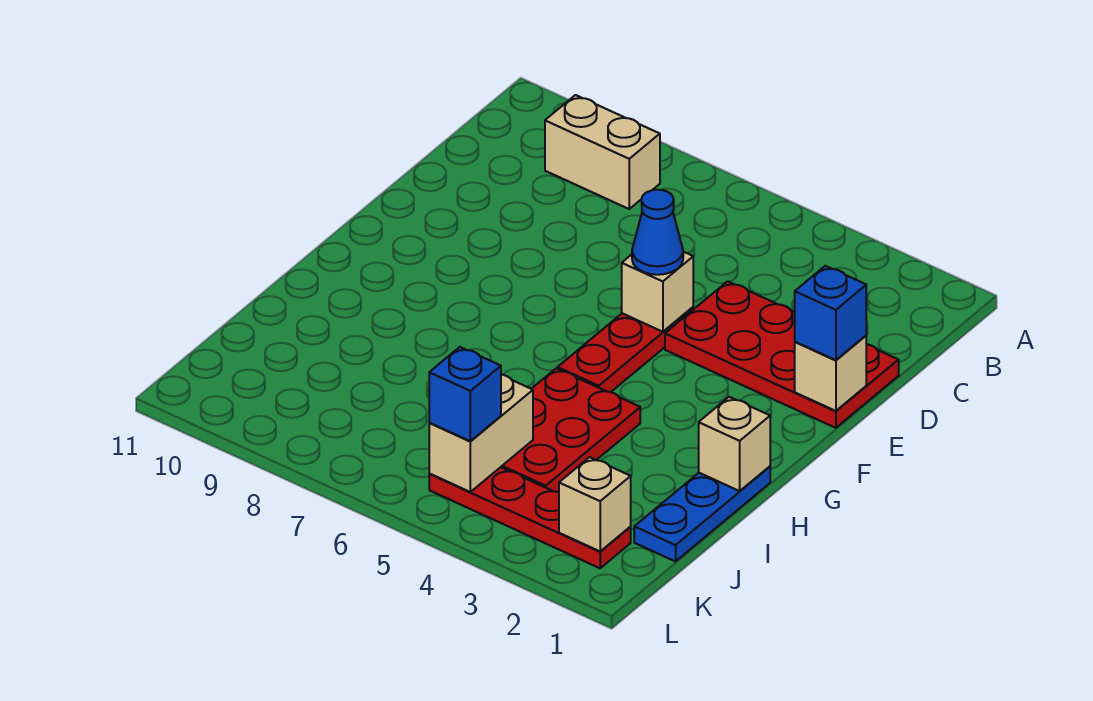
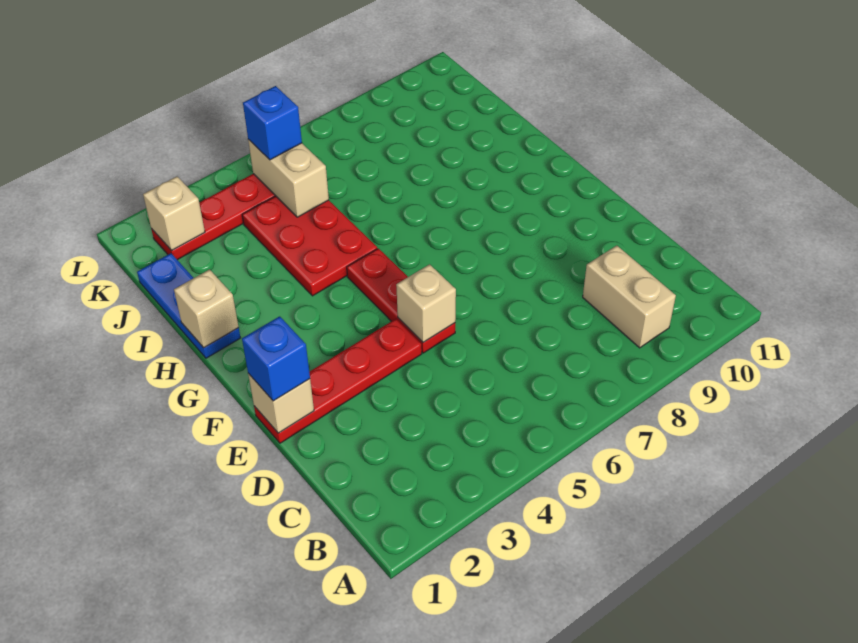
tan 1x2 brick [545,95,660,209] -> tan 1x2 brick turned to [583,246,676,348]
red 2x4 plate [665,281,899,428] -> red 1x4 plate [254,319,422,443]
blue 1x1 cone [632,190,683,275] -> none

